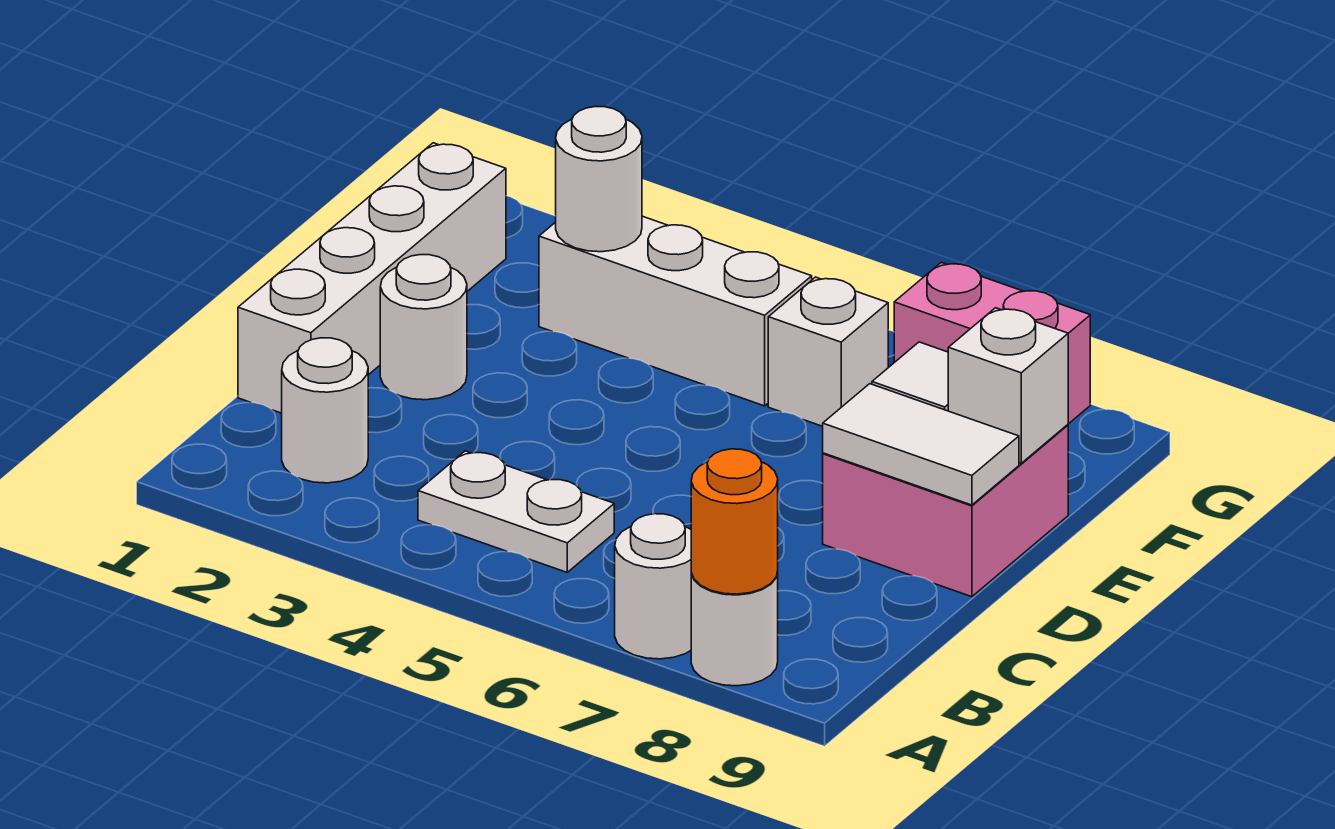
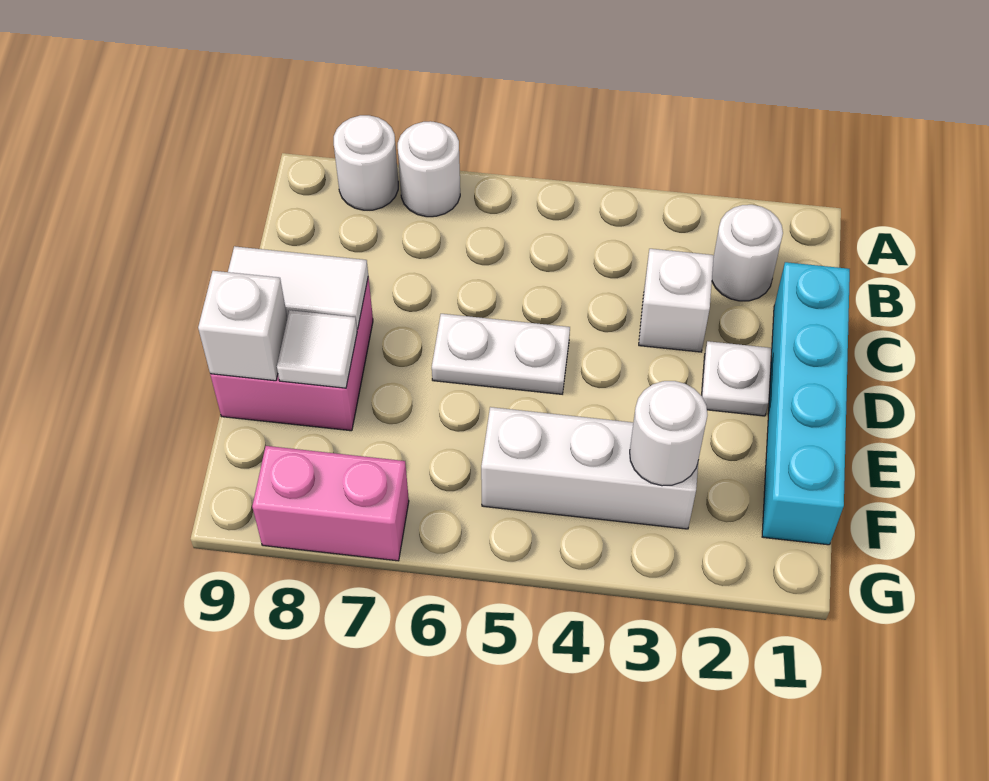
orange 1x1 round brick [691,449,778,594] -> none
white 1x2 plate [418,451,614,572] -> white 1x2 plate moved to [432,314,570,394]
white 1x4 brick [238,143,506,413] -> cyan 1x4 brick [762,262,850,545]
white 1x1 round brick [380,255,467,400] -> white 1x1 plate [702,341,771,416]
white 1x1 brick [768,277,888,426] -> white 1x1 brick moved to [639,249,714,352]

